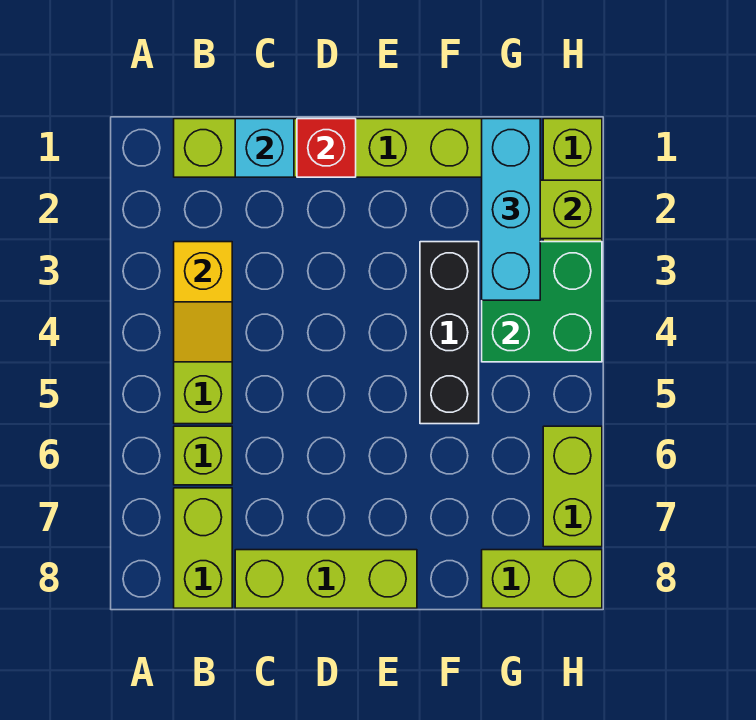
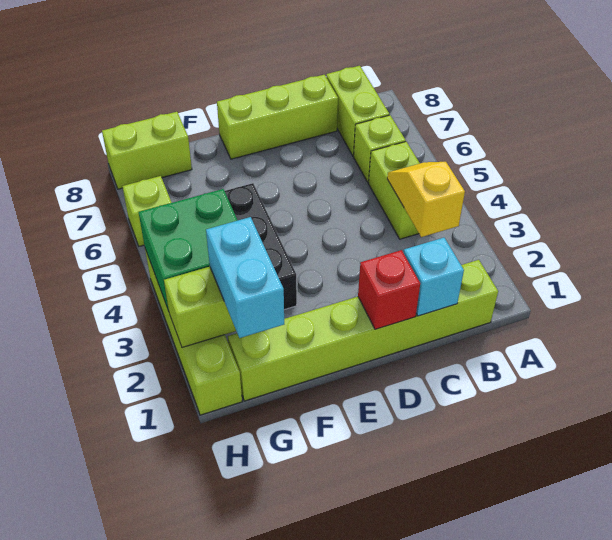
cyan 1x3 brick [482,119,540,300] -> cyan 1x2 brick [206,217,284,338]
lime 1x2 brick [543,426,602,547] -> lime 1x1 brick [122,176,172,246]

